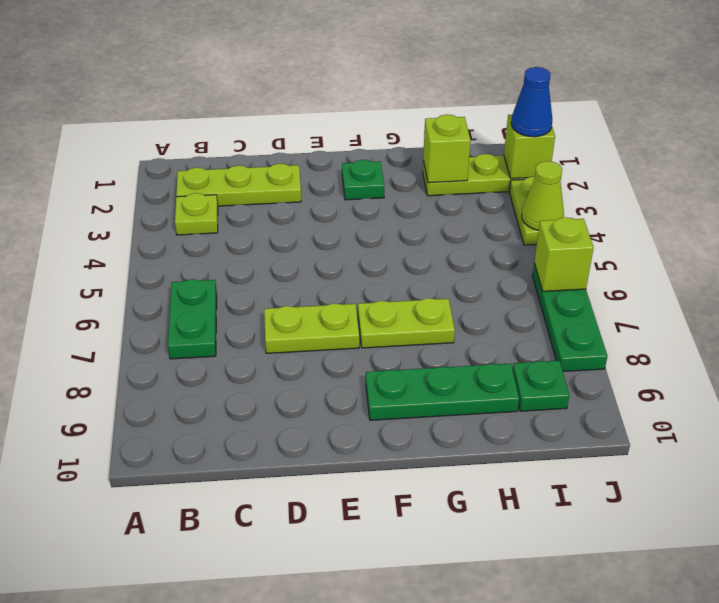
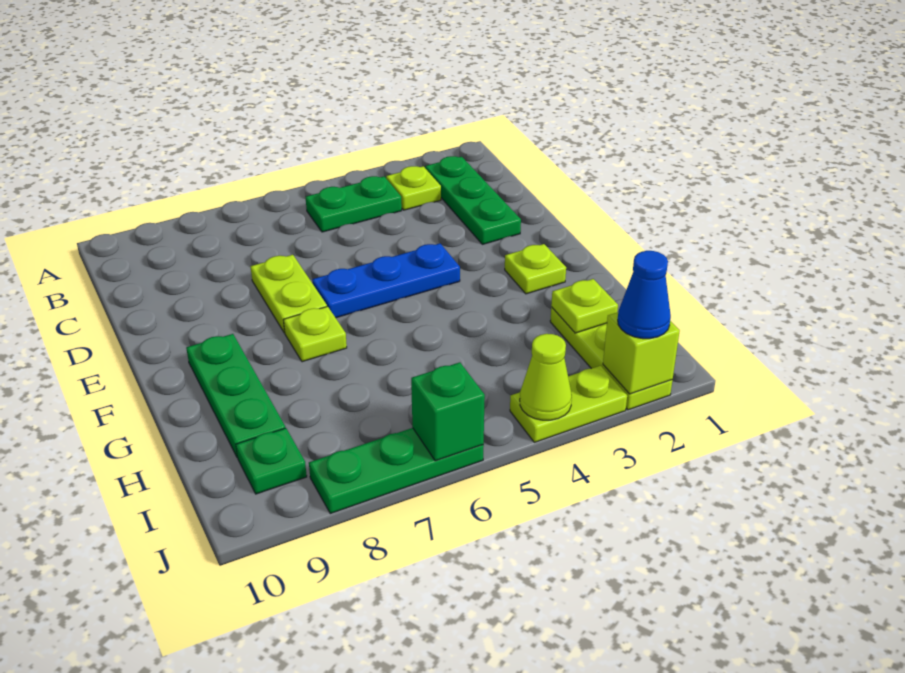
lime 1x3 plate [176,164,301,206] -> green 1x3 plate [425,156,521,244]
green 1x2 plate [168,279,217,359] -> green 1x2 plate moved to [306,176,402,232]
none -> blue 1x3 plate [312,244,460,318]
green 1x1 plate [342,160,384,200] -> lime 1x1 plate [505,244,566,294]
lime 1x2 plate [358,298,455,348] -> lime 1x1 plate [284,306,347,362]
lime 1x1 brick [423,115,471,183] -> lime 1x1 plate [551,279,618,333]
lime 1x1 brick [534,217,594,291] -> green 1x1 brick [411,362,485,461]

